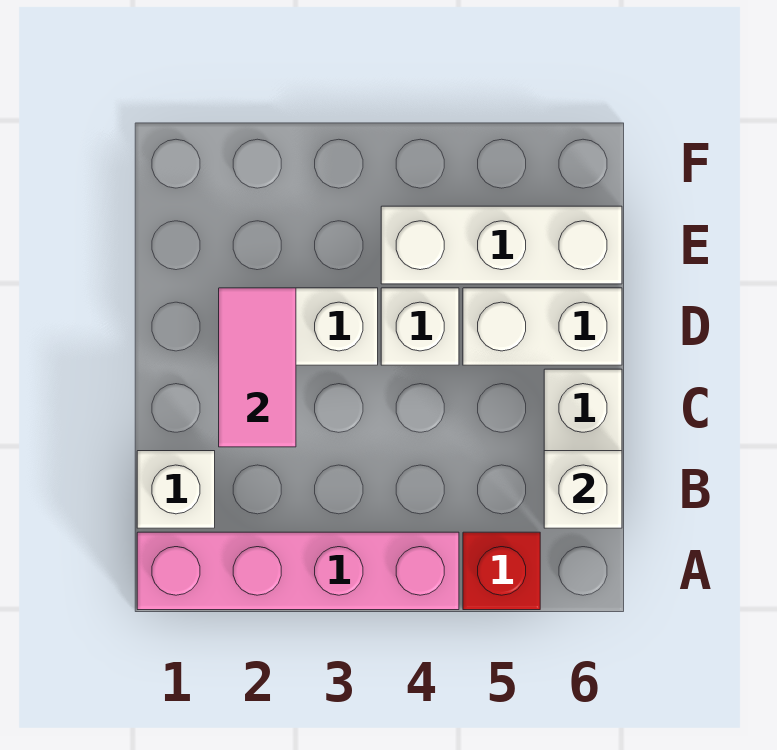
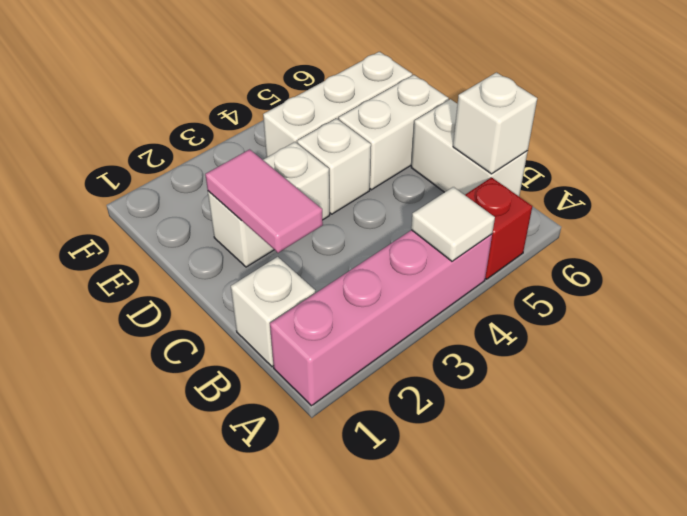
none -> white 1x1 tile [411,187,495,261]

